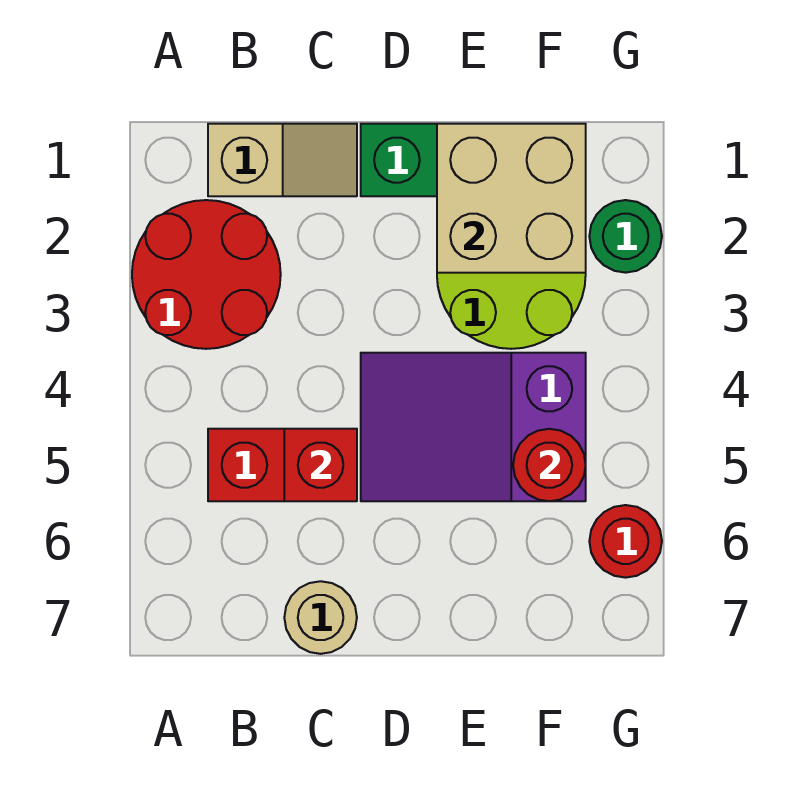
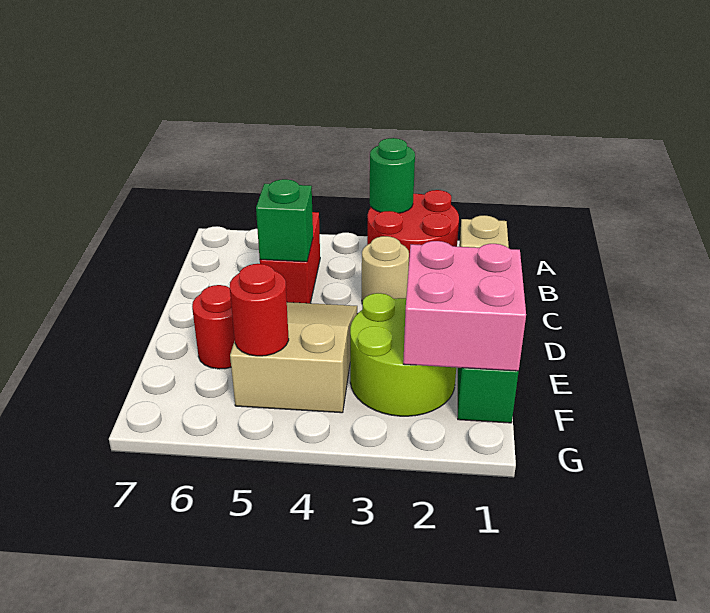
red 1x1 brick [284,429,357,501] -> green 1x1 brick [256,179,313,262]
tan 1x1 round brick [284,581,357,654] -> tan 1x1 round brick moved to [362,236,409,303]
purple 2x3 slope [361,353,586,501] -> tan 2x3 slope [230,302,357,413]
tan 2x2 brick [437,124,586,273] -> pink 2x2 brick [403,241,526,371]
green 1x1 round brick [589,200,662,273] -> green 1x1 round brick moved to [370,138,415,213]
red 1x1 round brick [589,505,662,578] -> red 1x1 round brick moved to [192,285,235,369]

